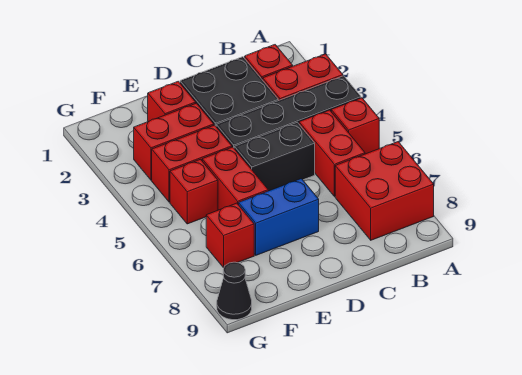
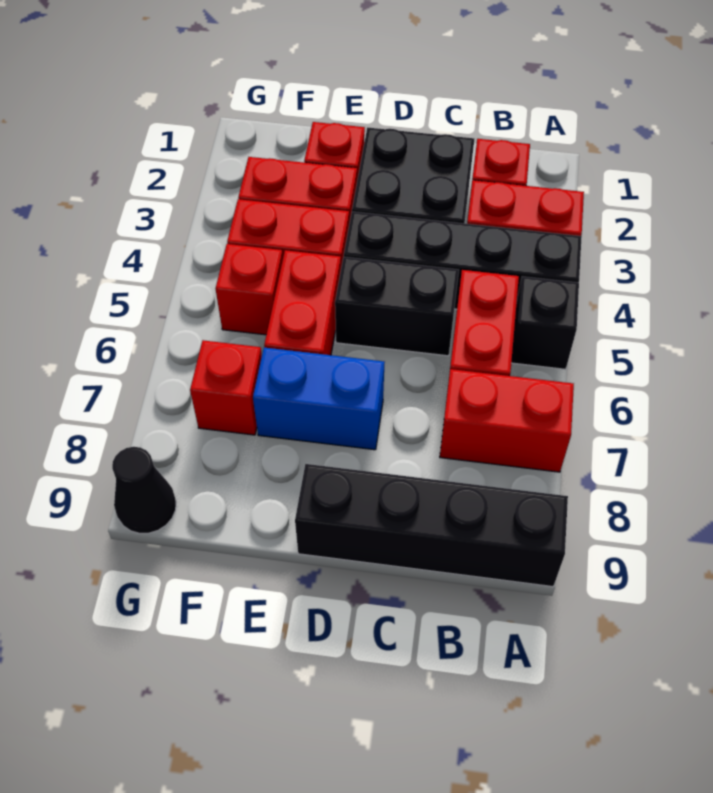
red 1x1 brick [331,98,379,154] -> black 1x1 brick [511,276,579,369]
red 2x2 brick [335,142,434,240] -> red 1x2 brick [440,369,574,472]
none -> black 1x4 brick [295,464,568,587]

